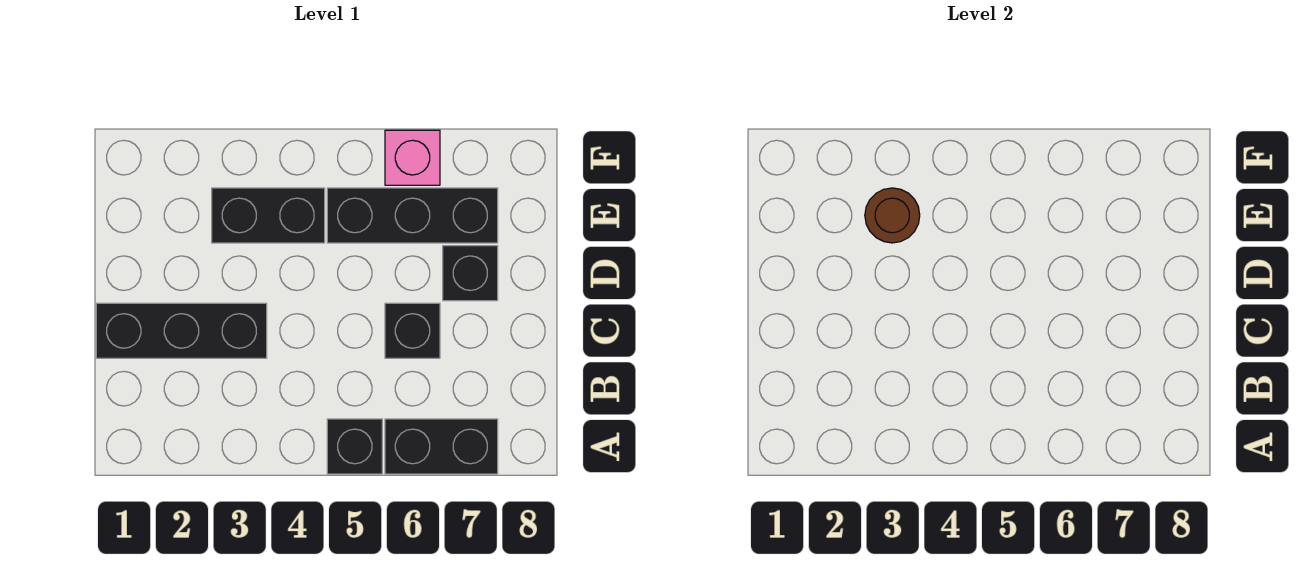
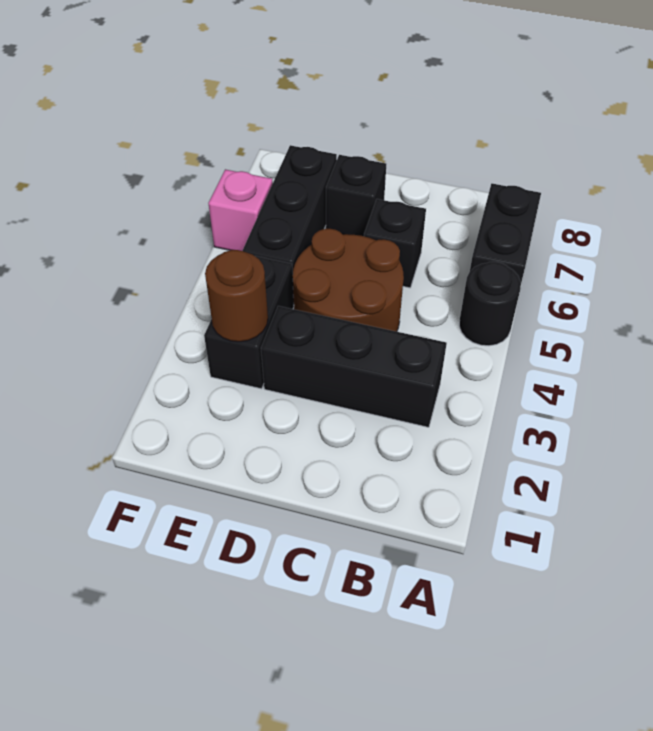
black 1x1 brick [327,419,382,474] -> black 1x1 round brick [459,262,521,346]
black 1x3 brick [96,303,267,358] -> black 1x3 brick turned to [261,306,447,427]
none -> brown 2x2 round brick [293,229,404,332]

